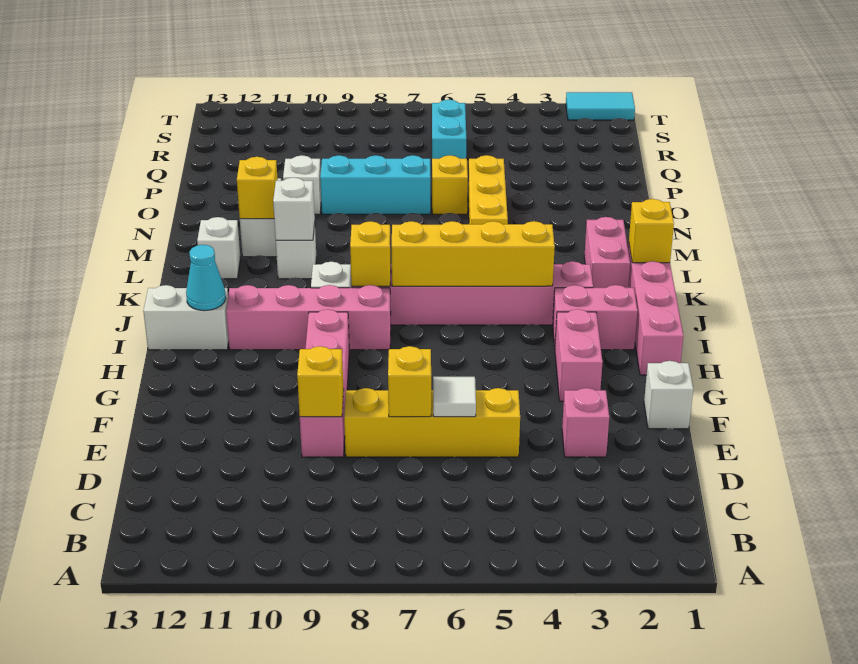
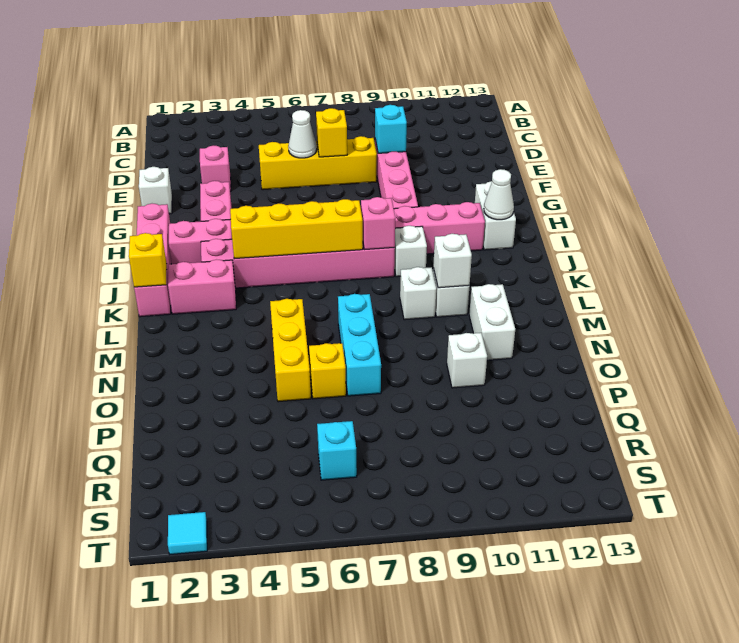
white 1x1 tile [433,377,476,417] -> white 1x1 cone [288,110,317,158]
yellow 1x1 brick [297,346,344,417] -> cyan 1x1 brick [375,105,407,153]
white 1x2 brick [143,285,229,350] -> white 1x2 brick turned to [475,181,516,250]
cyan 1x1 cone [186,245,226,311] -> white 1x1 cone [484,169,514,220]
yellow 1x1 brick [350,221,391,286] -> pink 1x1 brick [361,197,395,250]
pink 1x2 brick [584,217,630,288] -> pink 1x2 brick turned to [168,260,236,314]
white 1x1 brick [197,217,240,279] -> white 1x1 brick moved to [400,267,436,320]
yellow 1x1 brick [237,157,278,219] -> none
cyan 1x3 brick [320,155,430,214] -> cyan 1x3 brick turned to [338,294,381,396]
cyan 1x2 brick [432,100,466,159] -> cyan 1x1 brick [317,421,357,480]
cyan 1x2 tile [566,92,635,120] -> cyan 1x1 tile [168,512,207,554]

